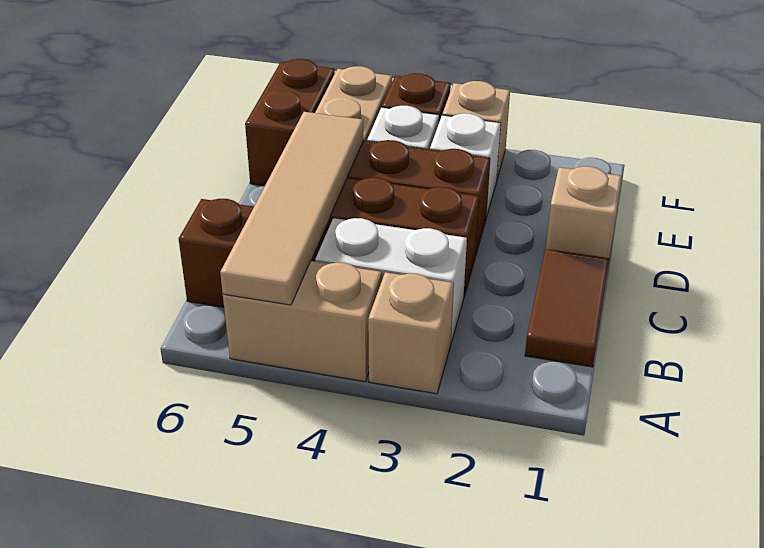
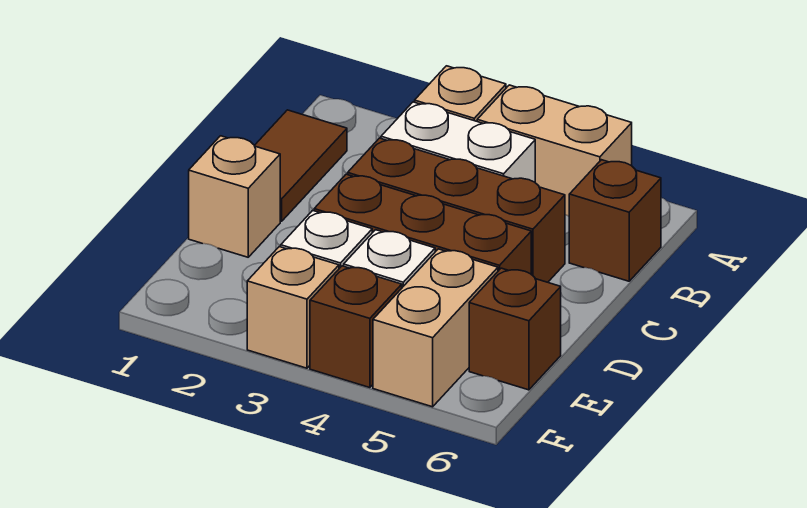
tan 1x4 tile [220,112,363,305] -> none
brown 1x2 brick [245,59,335,186] -> brown 1x1 brick [469,268,561,390]

